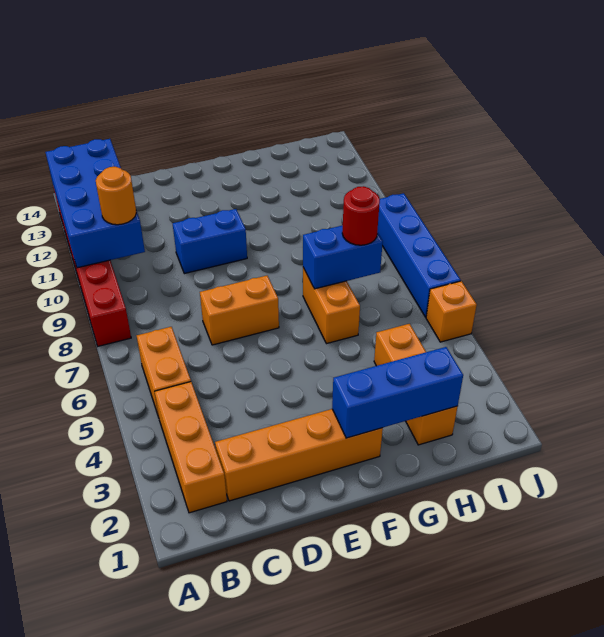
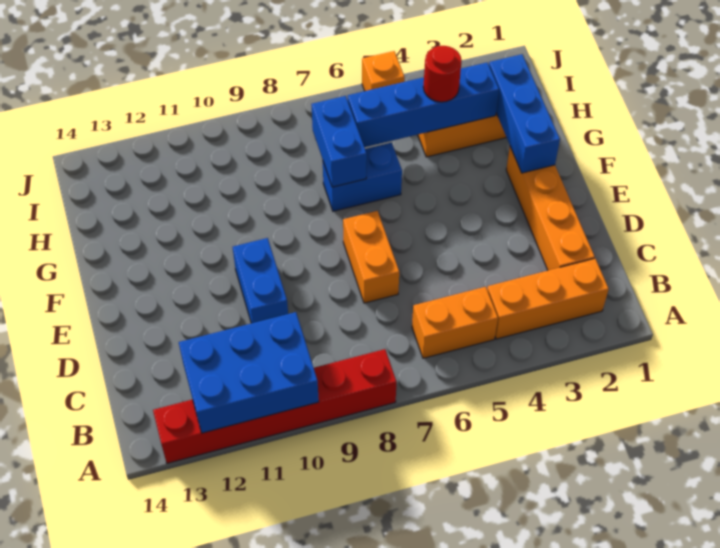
blue 2x4 brick [45,139,145,268] -> blue 2x3 brick [179,312,319,433]
orange 1x1 round brick [96,167,136,225] -> none
orange 1x2 brick [303,268,360,344] -> blue 1x2 brick [323,143,402,211]
red 1x1 round brick [342,186,380,245] -> red 1x1 round brick moved to [423,46,462,102]
blue 1x4 brick [377,193,461,317] -> blue 1x4 brick moved to [348,62,499,147]

